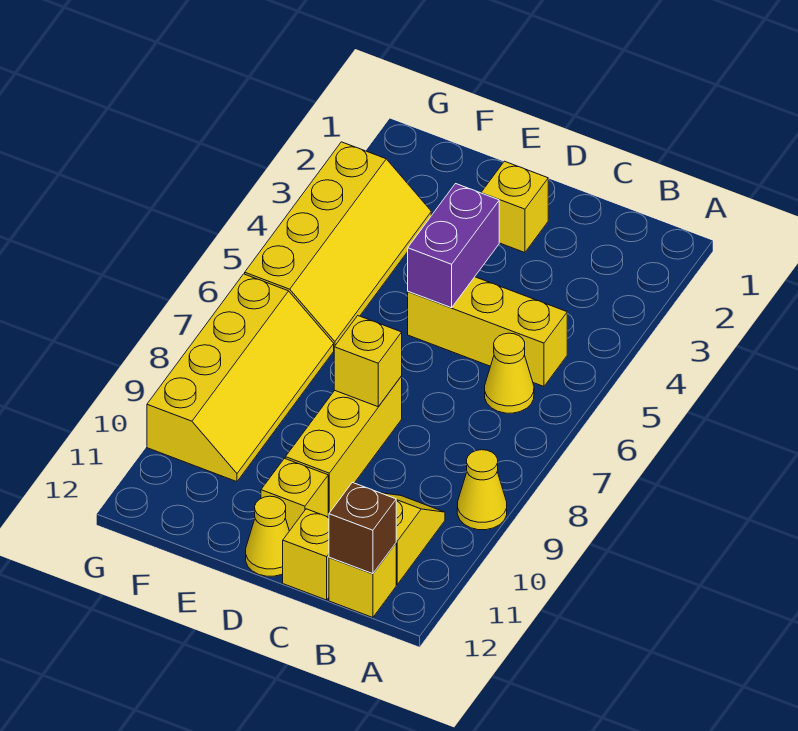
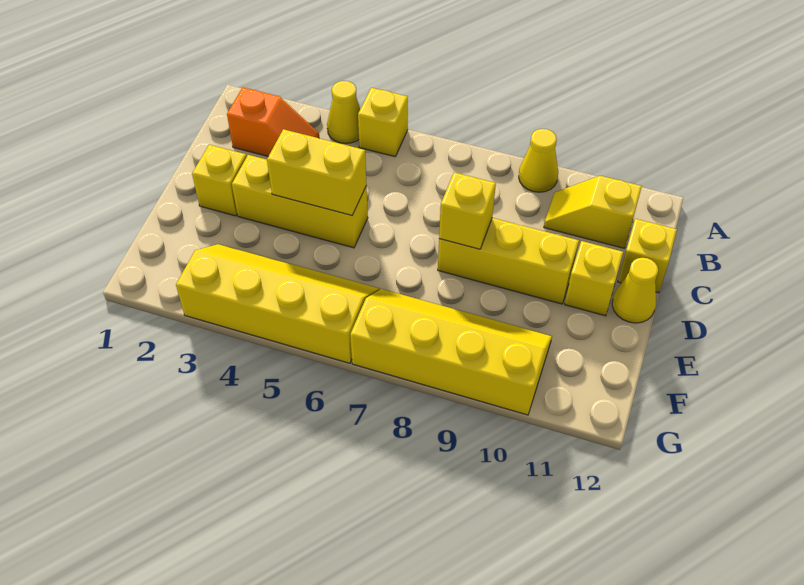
none -> orange 1x2 slope [227,87,319,156]
yellow 1x3 brick [408,277,567,386] -> yellow 1x3 brick turned to [232,155,368,248]
yellow 1x1 cone [485,333,534,413] -> yellow 1x1 cone moved to [327,81,360,143]
yellow 1x1 brick [329,543,396,618] -> yellow 1x1 brick moved to [358,88,408,157]
brown 1x1 brick [329,482,396,574] -> none
purple 1x2 brick [408,184,499,308] -> yellow 1x2 brick [267,129,367,215]

